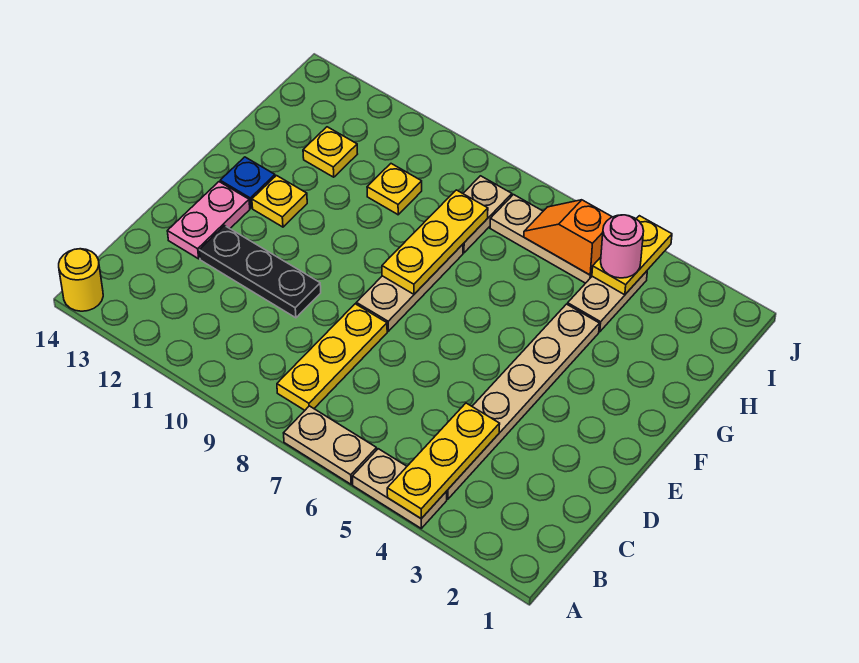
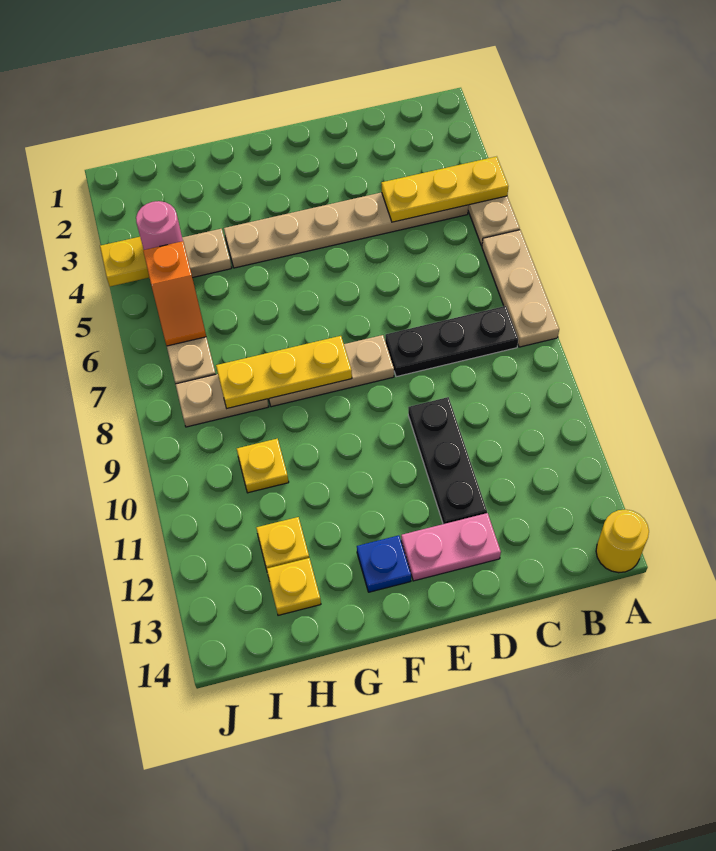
tan 1x2 plate [284,406,377,484] -> tan 1x3 plate [482,230,559,347]
yellow 1x3 plate [277,304,387,410] -> black 1x3 plate [385,306,518,377]
yellow 1x1 plate [252,176,307,227] -> yellow 1x1 plate moved to [267,558,321,615]

